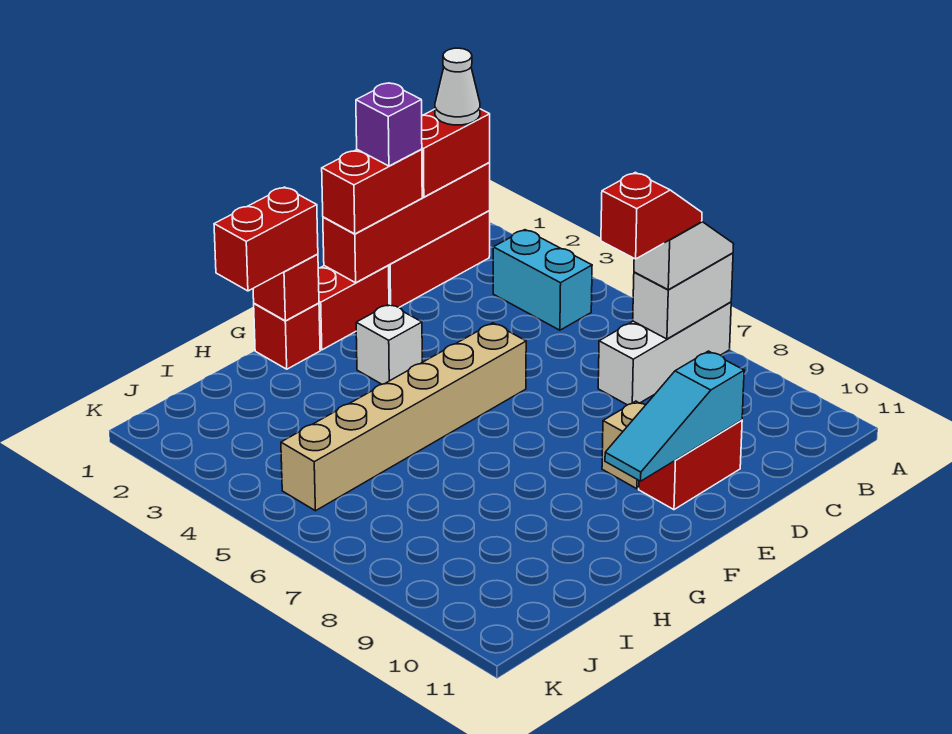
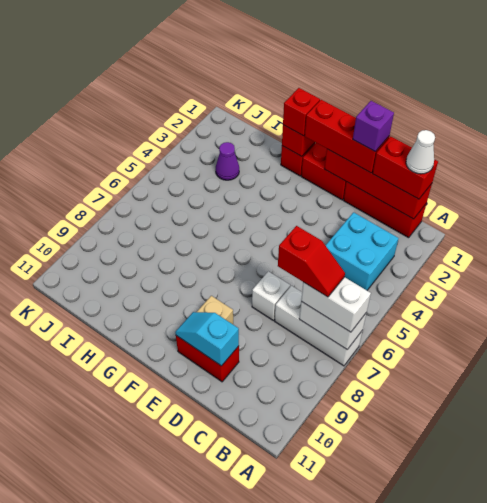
white 1x2 slope [634,222,733,290] -> white 1x2 brick [301,277,371,332]
cyan 1x2 brick [493,230,592,330] -> cyan 2x2 brick [325,212,399,290]
red 1x2 brick [322,149,422,234] -> red 1x3 brick [305,100,389,173]
cyan 1x3 slope [605,351,744,481] -> cyan 1x2 slope [175,312,239,366]
tan 1x6 brick [281,323,526,511] -> none
white 1x1 brick [356,304,422,384] -> white 1x1 brick moved to [252,271,290,321]
red 1x2 brick [214,187,318,291] -> red 1x1 brick [283,88,320,136]
none -> purple 1x1 cone [216,142,239,180]

